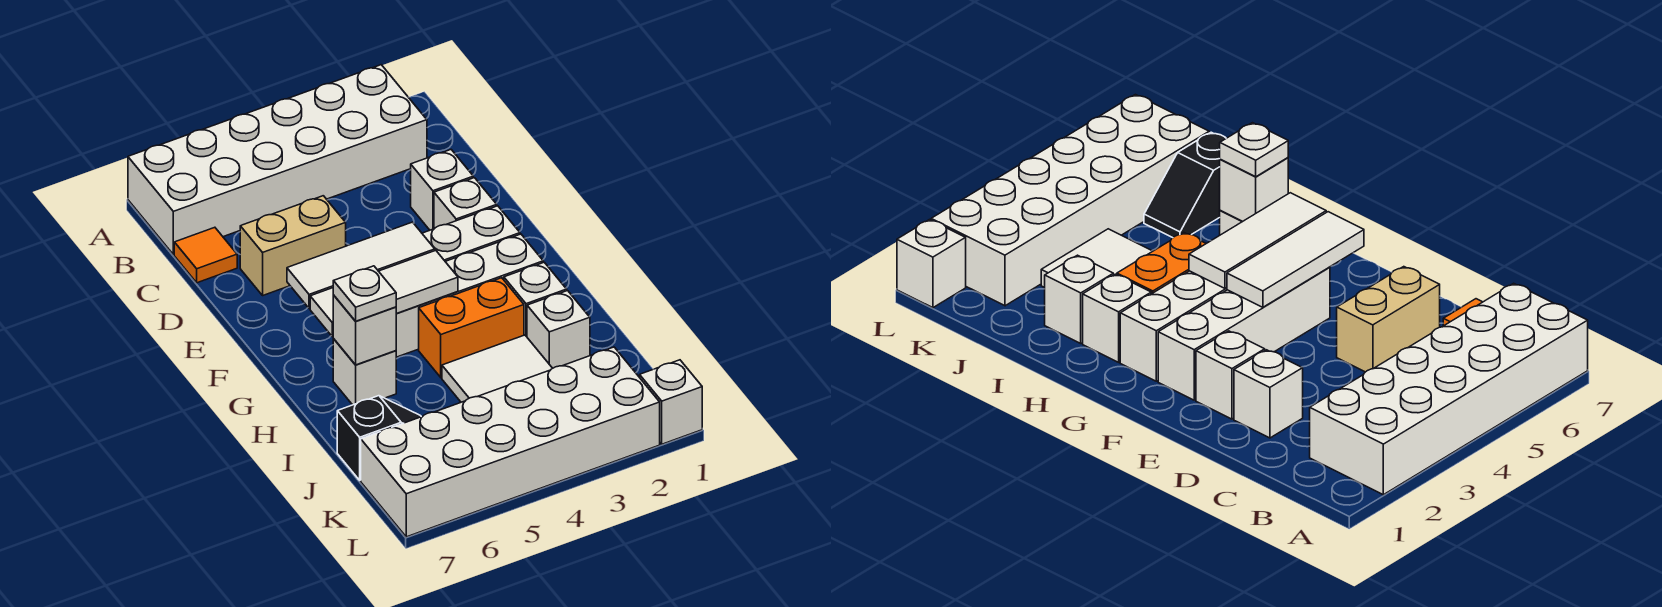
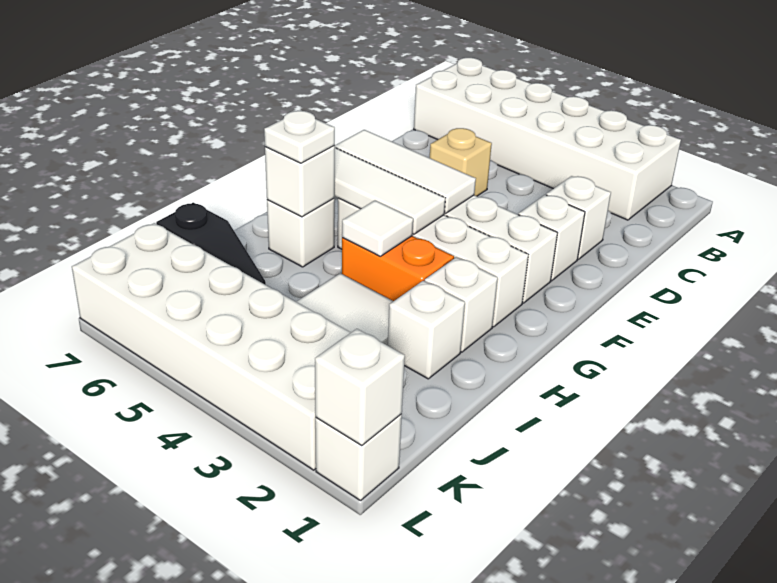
orange 1x1 tile [174,227,237,283] -> none
tan 1x2 brick [240,196,346,295] -> tan 1x1 brick [430,128,492,196]
none -> white 1x1 tile [342,201,413,256]
none -> white 1x1 brick [315,329,405,446]

